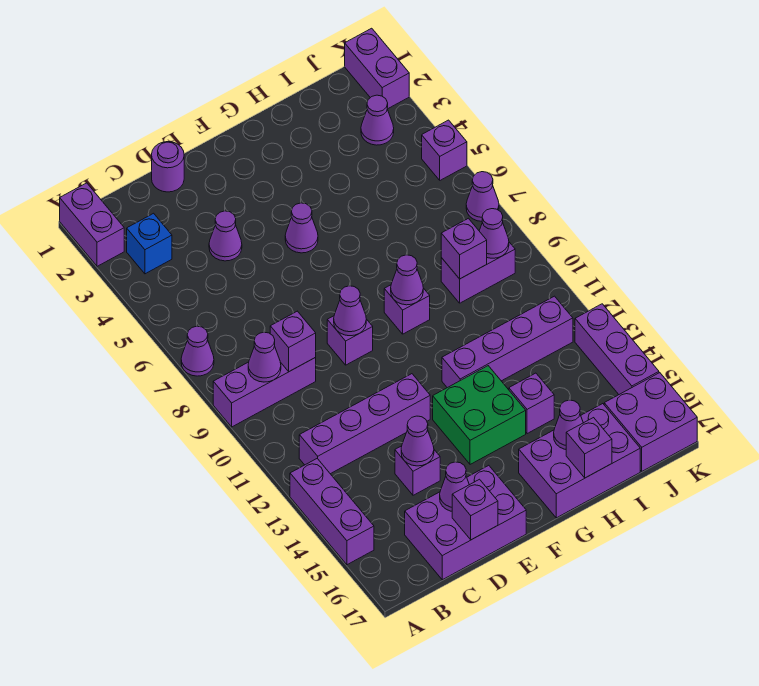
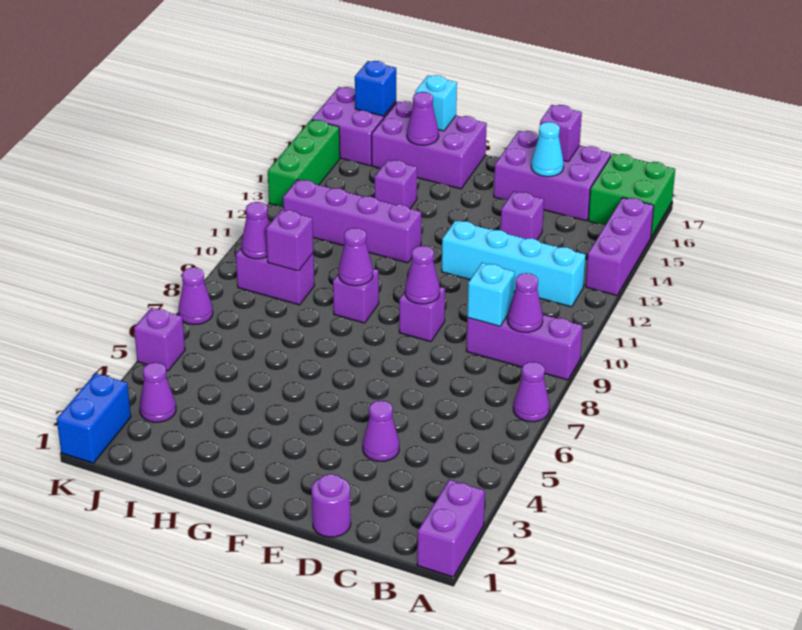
blue 1x1 brick [127,213,172,274] -> blue 1x1 brick moved to [355,61,396,116]
purple 1x4 brick [299,374,430,474] -> cyan 1x4 brick [442,220,586,307]
purple 1x1 brick [270,311,316,371] -> cyan 1x1 brick [467,263,515,326]
purple 1x1 cone [401,416,434,466] -> none
purple 1x1 cone [440,462,469,511] -> cyan 1x1 cone [531,122,564,177]
purple 1x1 cone [285,203,318,253] -> none
green 2x2 brick [433,366,526,464] -> green 2x2 brick moved to [588,154,675,237]
purple 1x1 brick [566,418,612,478] -> cyan 1x1 brick [415,75,457,131]
purple 1x2 brick [345,28,409,109] -> blue 1x2 brick [57,373,131,463]
purple 1x3 brick [575,304,659,394] -> green 1x3 brick [268,120,340,207]

